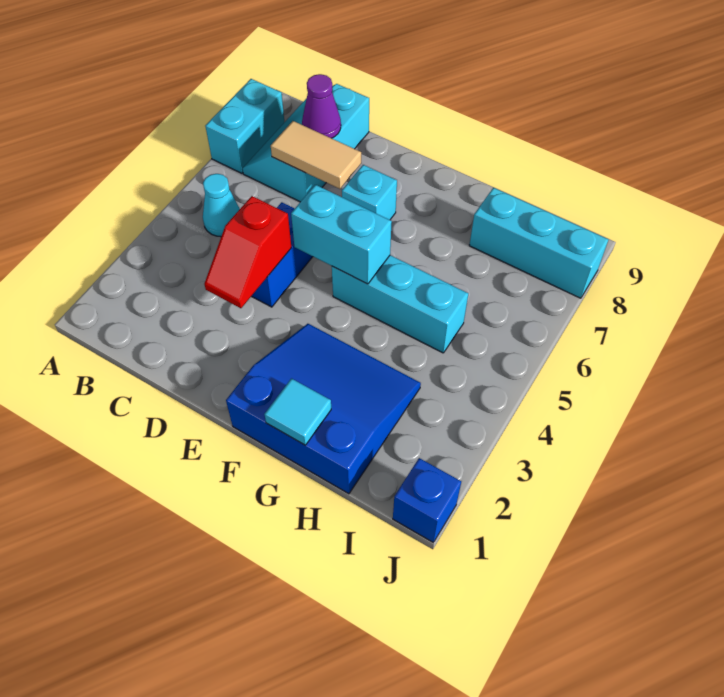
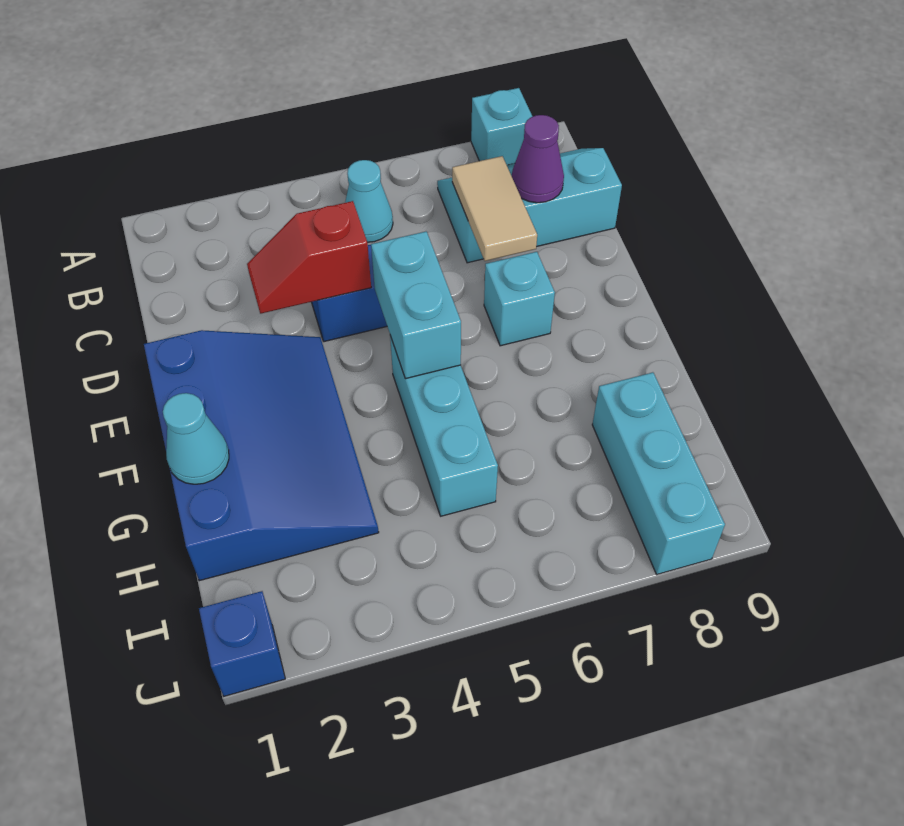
cyan 1x2 brick [205,79,284,173] -> cyan 1x1 brick [471,88,533,165]
blue 3x3 slope [226,324,421,494] -> blue 3x4 slope [144,330,379,581]
cyan 1x1 tile [264,379,331,445] -> cyan 1x1 cone [163,393,229,484]

